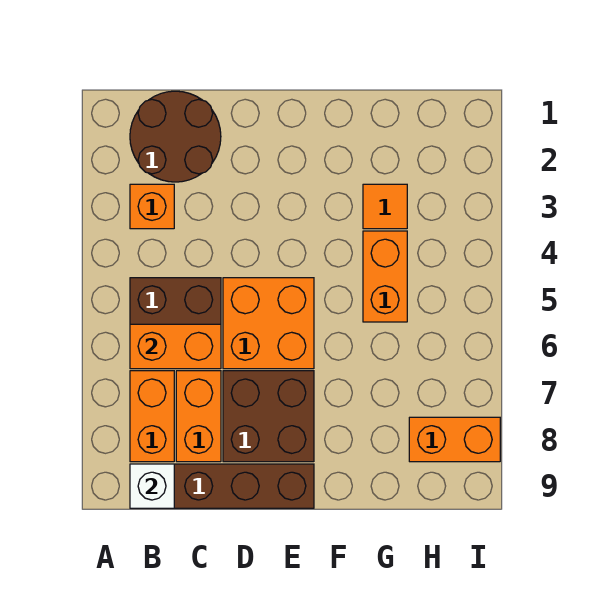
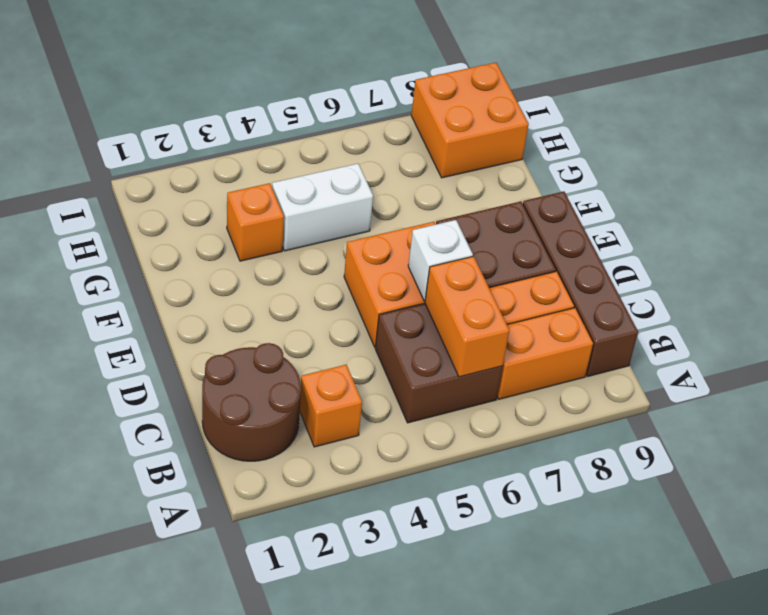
white 1x1 brick [130,464,174,508] -> white 1x1 brick moved to [408,220,473,301]
orange 1x1 tile [363,184,407,229] -> orange 1x1 brick [227,183,284,261]
orange 1x2 brick [363,231,407,322] -> white 1x2 brick [272,164,373,251]
orange 1x2 brick [409,417,500,462] -> orange 2x2 brick [411,63,529,178]

